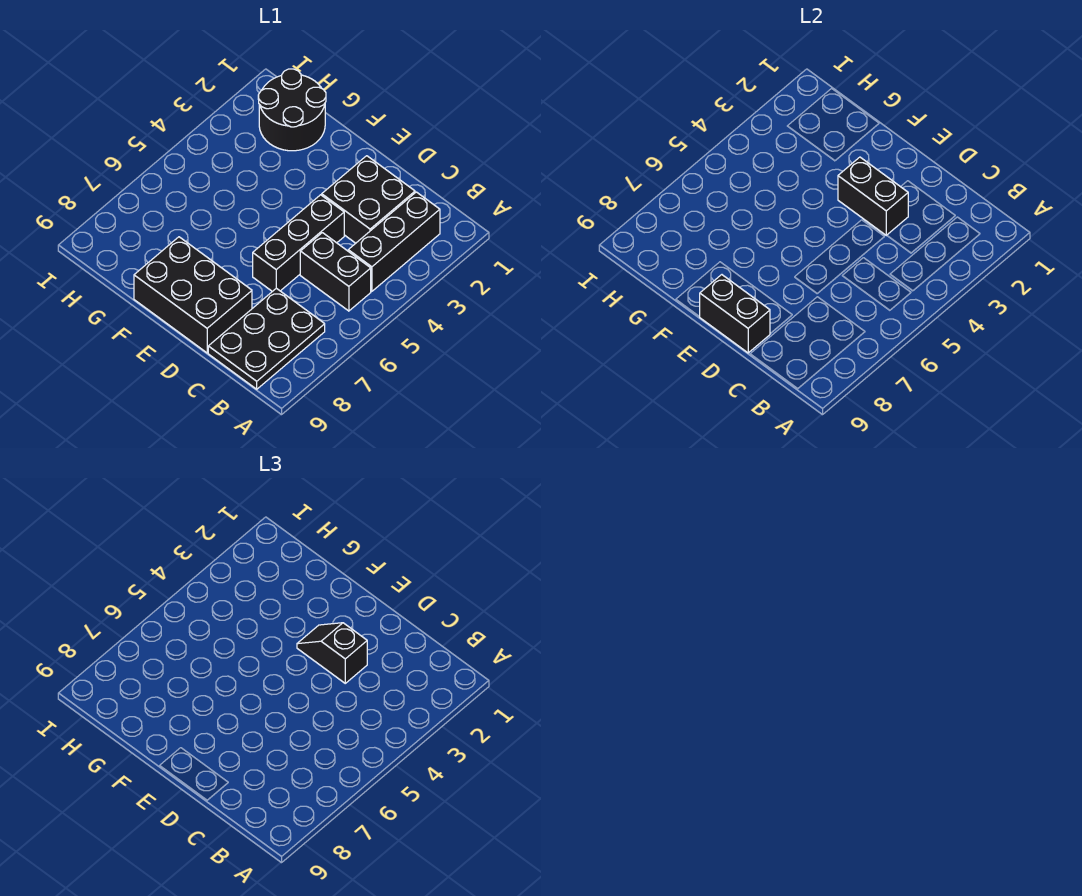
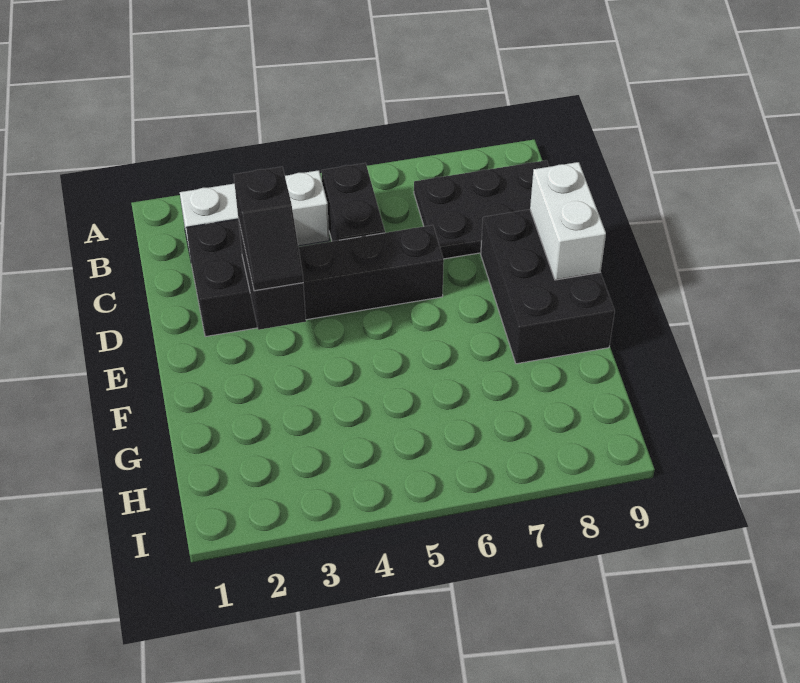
black 1x3 brick [348,192,440,291] -> white 1x3 brick [180,170,329,259]
black 1x2 brick [700,275,770,353] -> white 1x2 brick [530,162,606,280]
black 2x2 round brick [258,69,326,151] -> none

